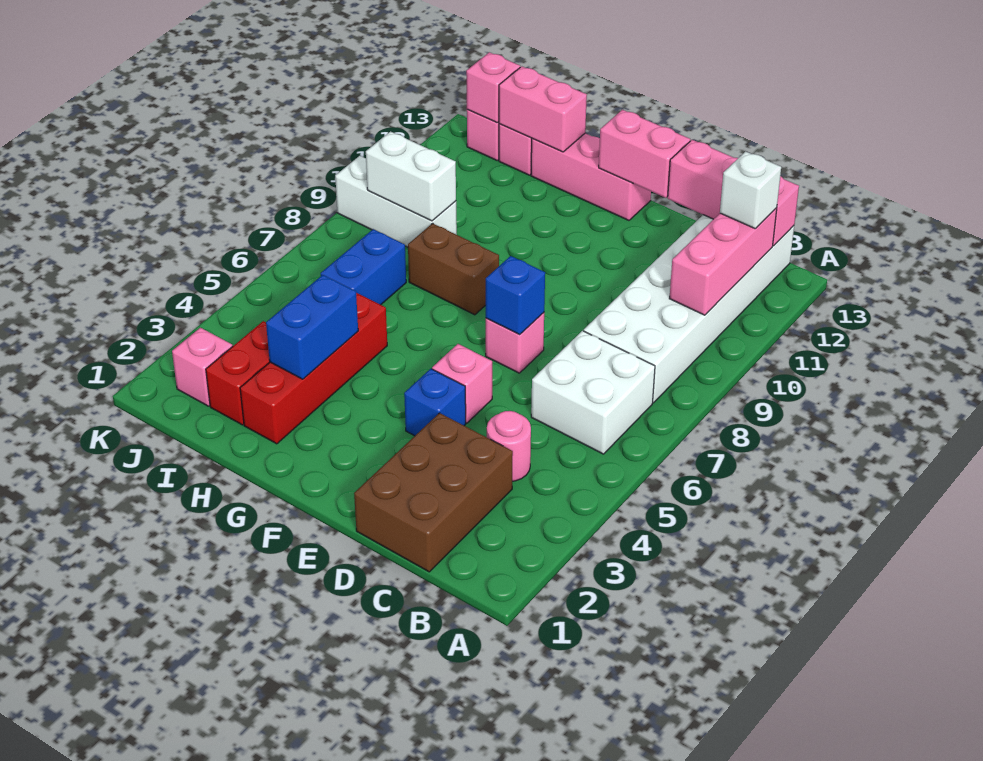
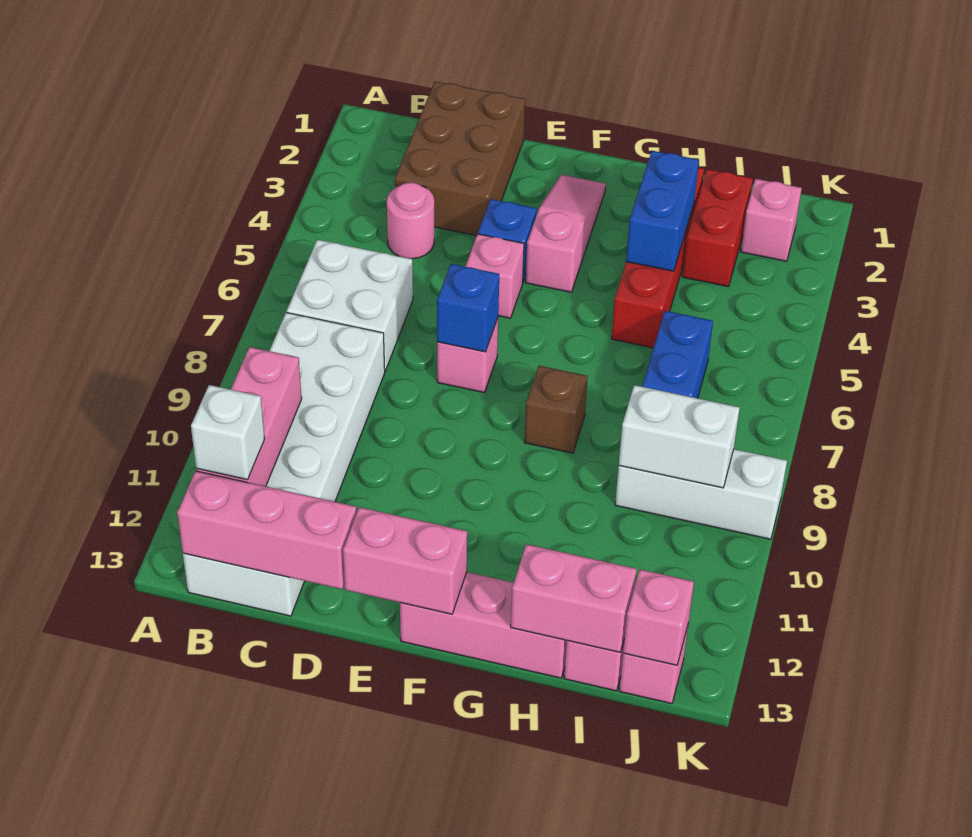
none -> pink 1x3 slope [526,175,606,292]
brown 1x2 brick [408,223,499,315] -> brown 1x1 brick [524,366,588,453]

